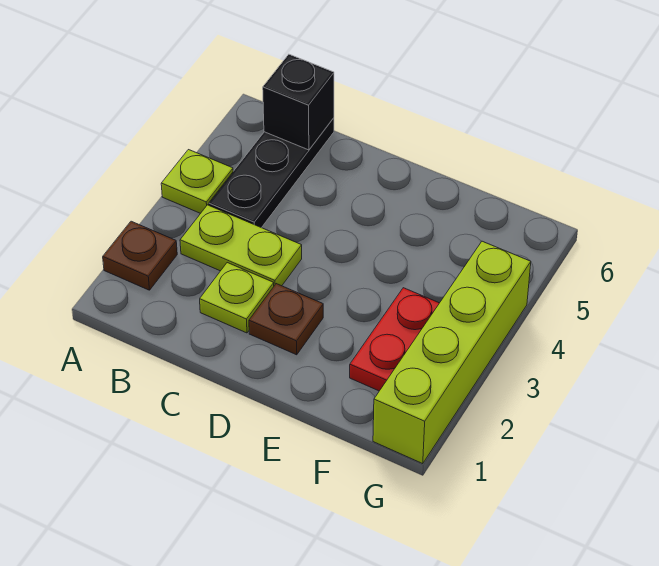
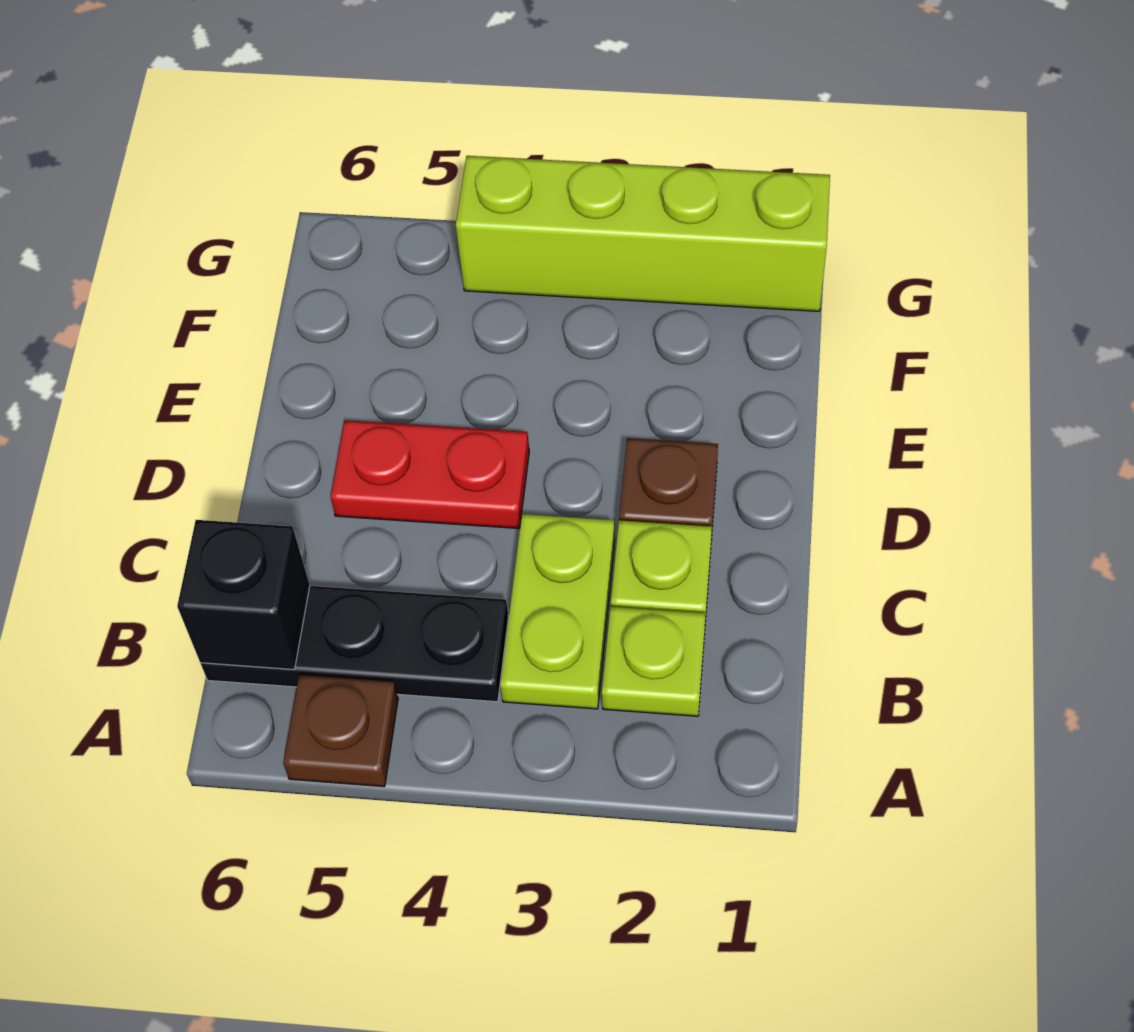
brown 1x1 plate [103,221,177,290] -> brown 1x1 plate moved to [283,675,398,787]
lime 1x1 plate [161,150,233,213] -> lime 1x1 plate moved to [602,607,705,716]
red 1x2 plate [350,288,439,391] -> red 1x2 plate moved to [331,420,529,528]

